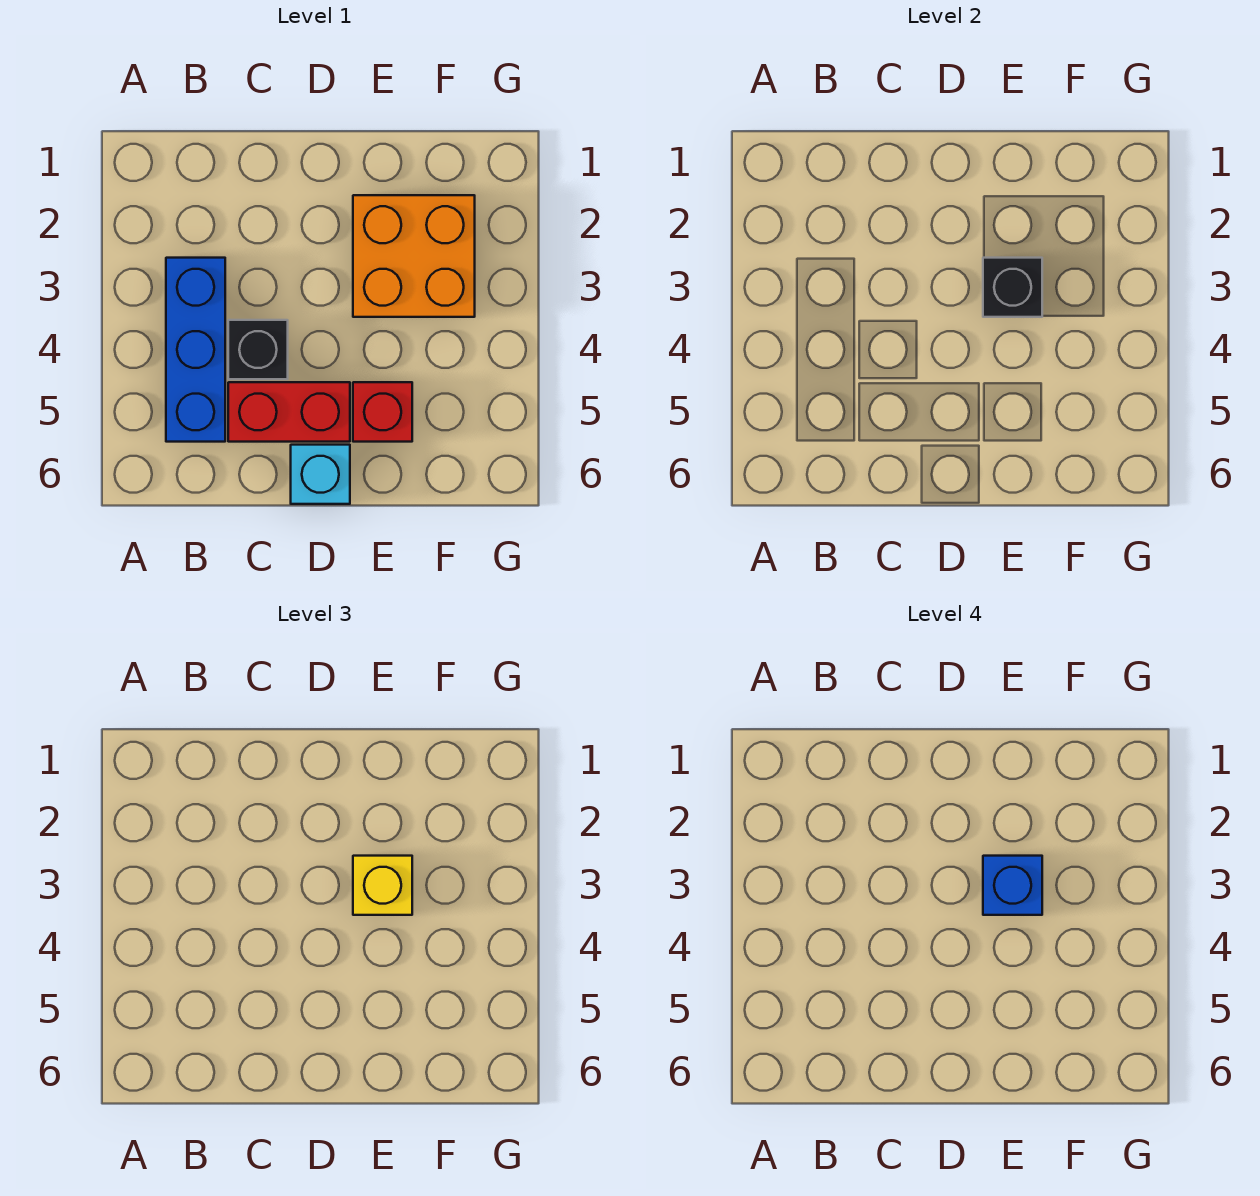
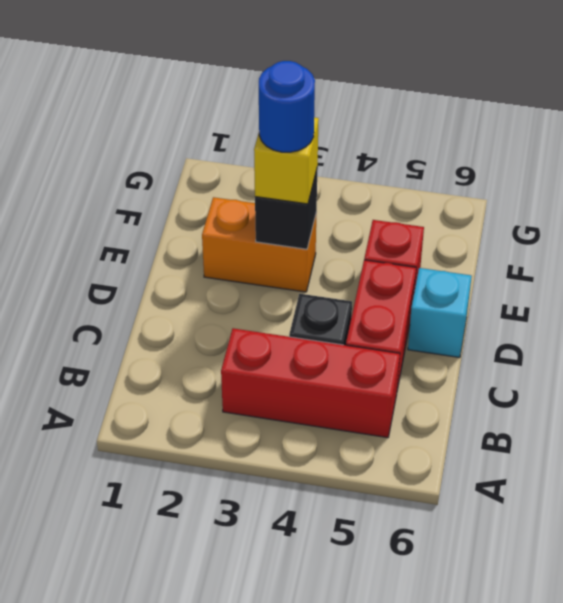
blue 1x3 brick [166,258,225,442] -> red 1x3 brick [221,328,400,438]
orange 2x2 brick [353,195,475,317] -> orange 1x2 brick [202,197,316,292]
blue 1x1 brick [983,856,1042,915] -> blue 1x1 round brick [259,61,315,152]

